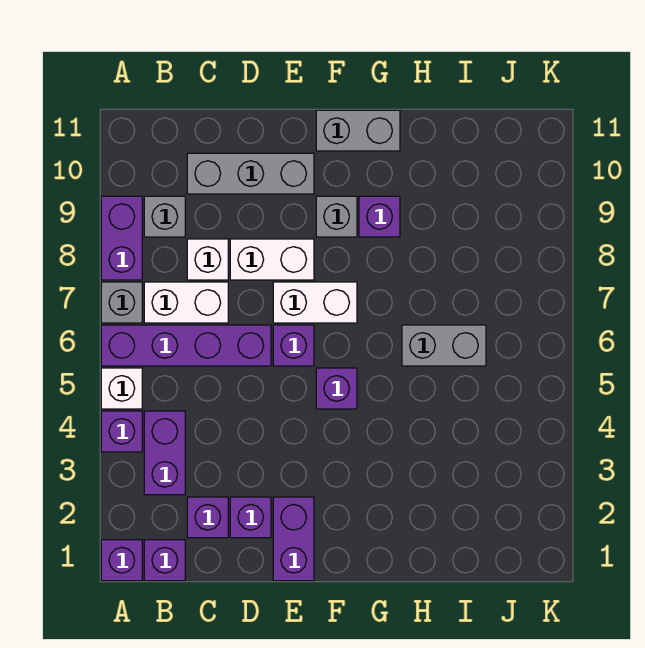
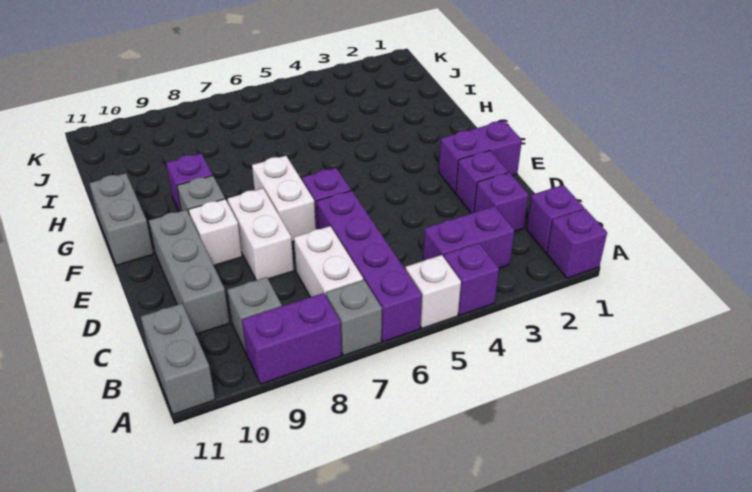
white 1x1 brick [187,239,228,280] -> white 1x1 brick moved to [189,199,242,266]
purple 1x1 brick [316,368,357,409] -> none
grey 1x2 brick [402,325,486,366] -> grey 1x2 brick moved to [141,304,215,415]

